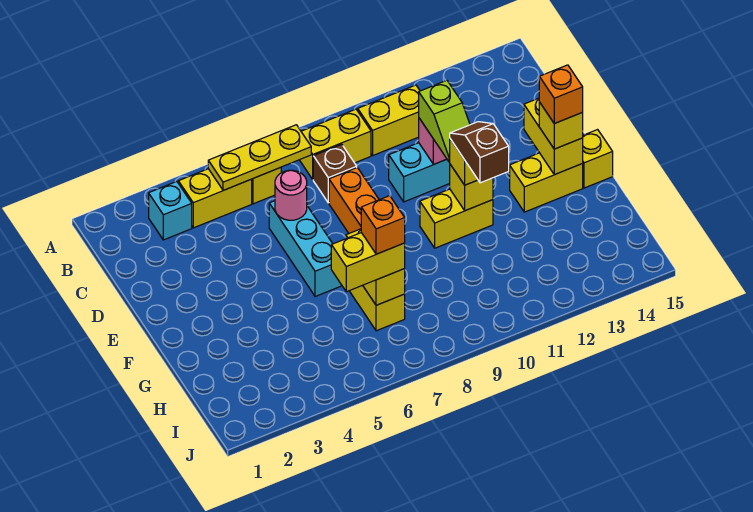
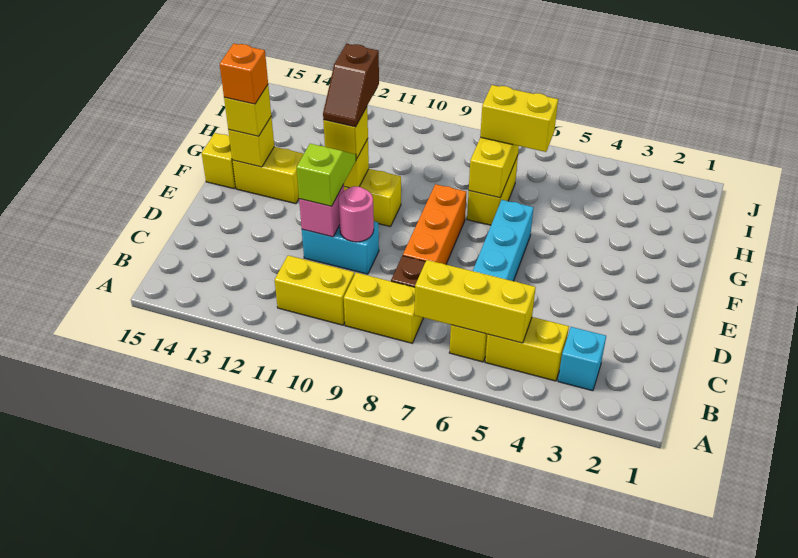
yellow 1x3 plate [208,125,311,190] -> yellow 1x3 brick [415,260,536,343]
pink 1x1 round brick [275,170,307,220] -> pink 1x1 round brick moved to [338,186,374,242]
yellow 1x2 brick [524,98,583,175] -> yellow 1x1 brick [228,117,274,167]
orange 1x1 brick [361,196,405,254] -> none

